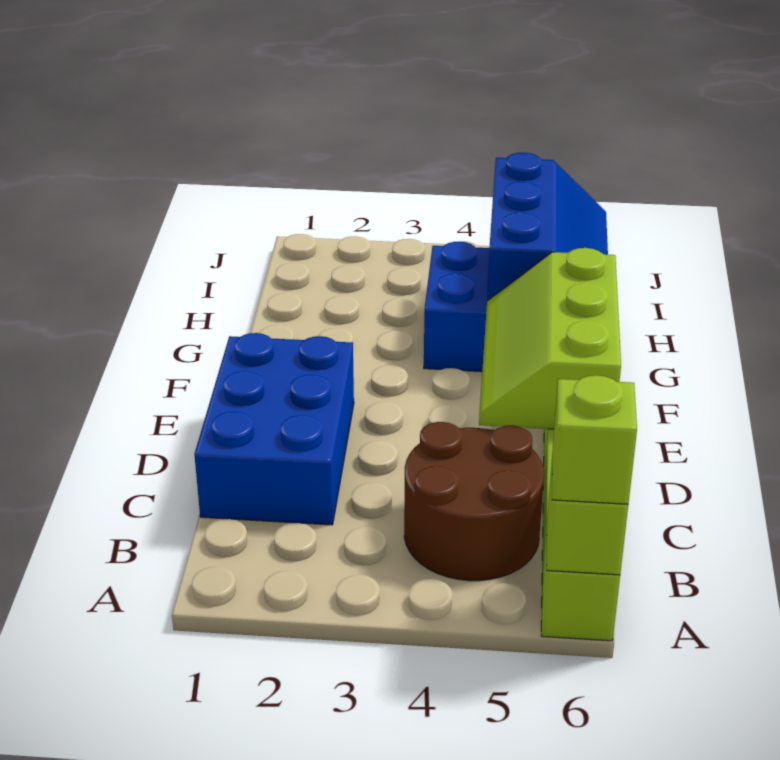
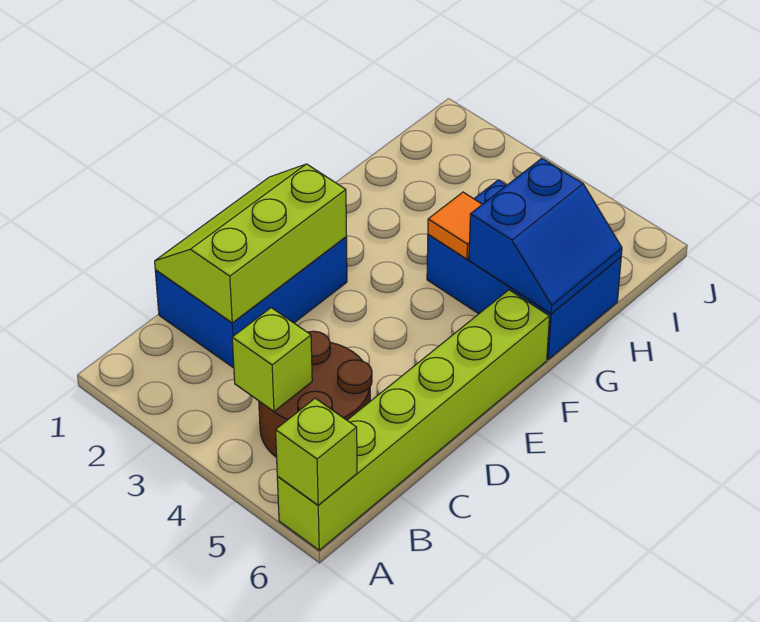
lime 1x1 brick [552,375,637,504] -> lime 1x1 brick moved to [232,308,312,411]
lime 2x3 slope [479,248,621,429] -> lime 2x3 slope moved to [155,164,347,323]
none -> orange 1x1 tile [428,192,482,259]
blue 2x3 slope [487,153,608,301] -> blue 2x2 slope [469,158,622,314]

